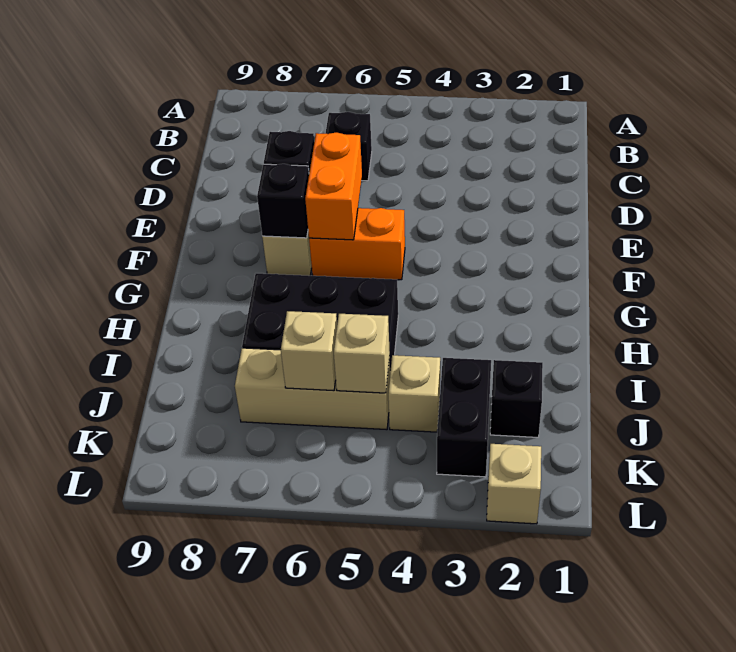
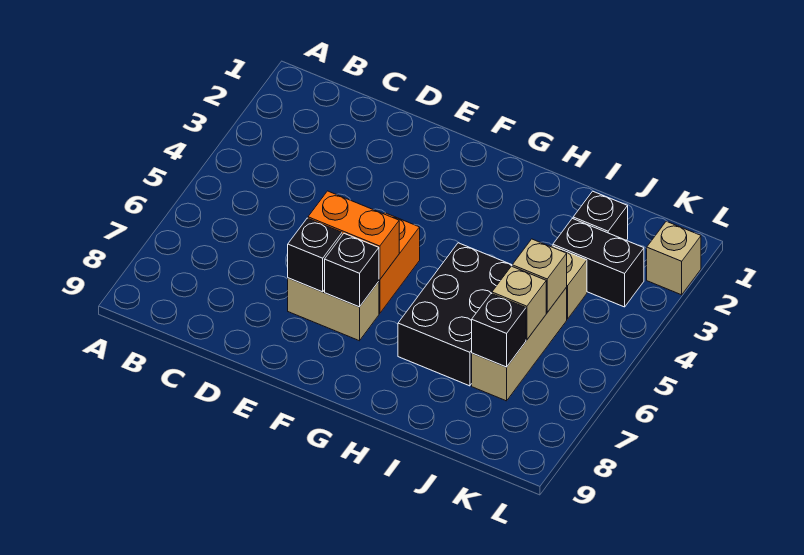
black 1x1 brick [325,112,372,181] -> black 1x1 brick moved to [472,294,526,367]

